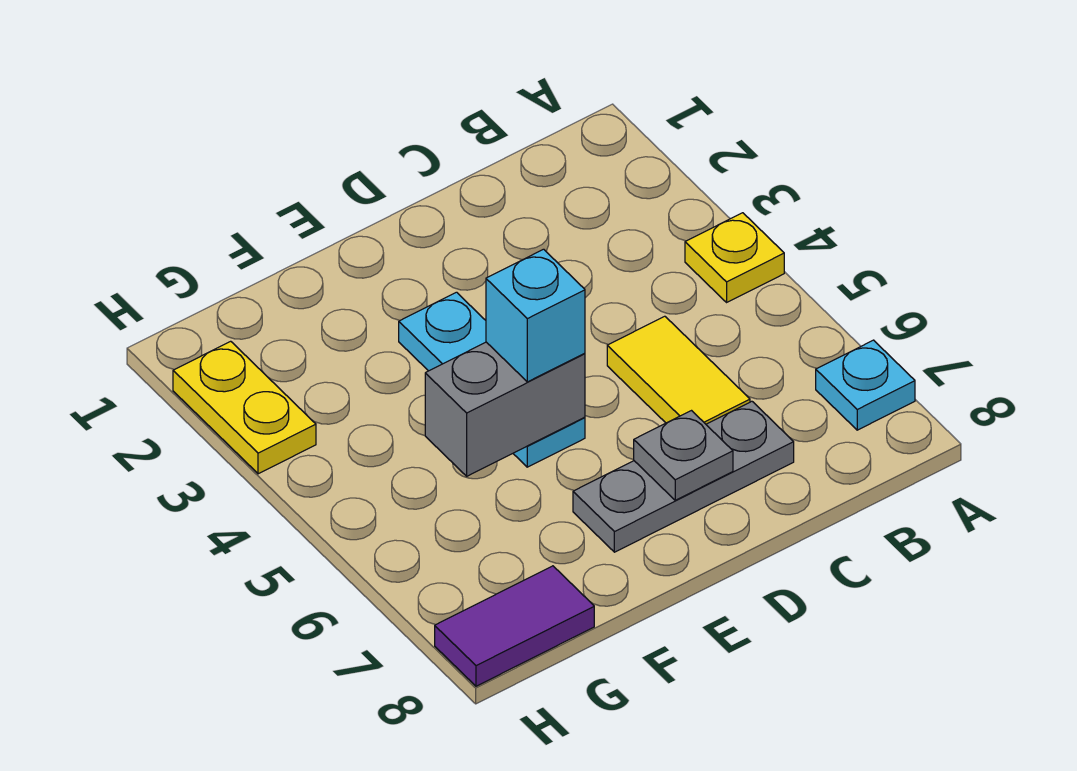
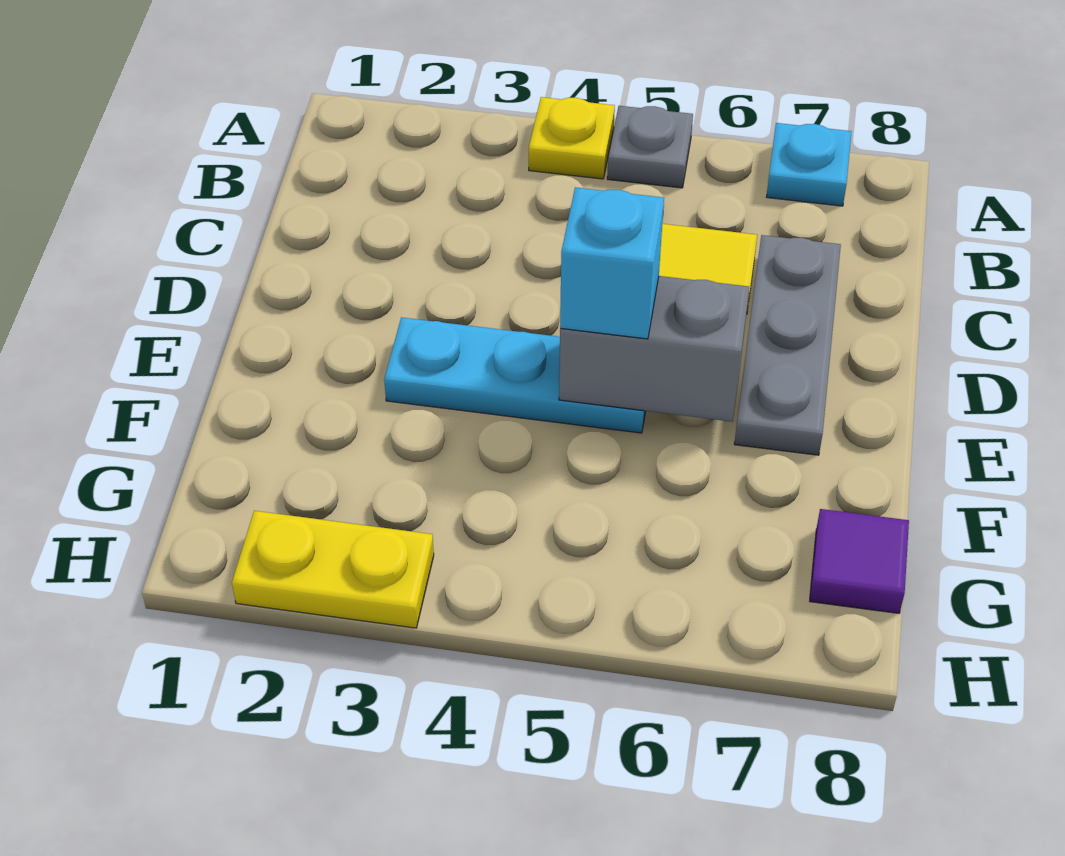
grey 1x1 plate [634,411,733,500] -> grey 1x1 plate moved to [607,106,693,188]
grey 1x2 brick [425,342,585,476] -> grey 1x2 brick turned to [559,276,749,422]
purple 1x2 tile [435,566,594,686] -> purple 1x1 tile [810,509,909,613]

